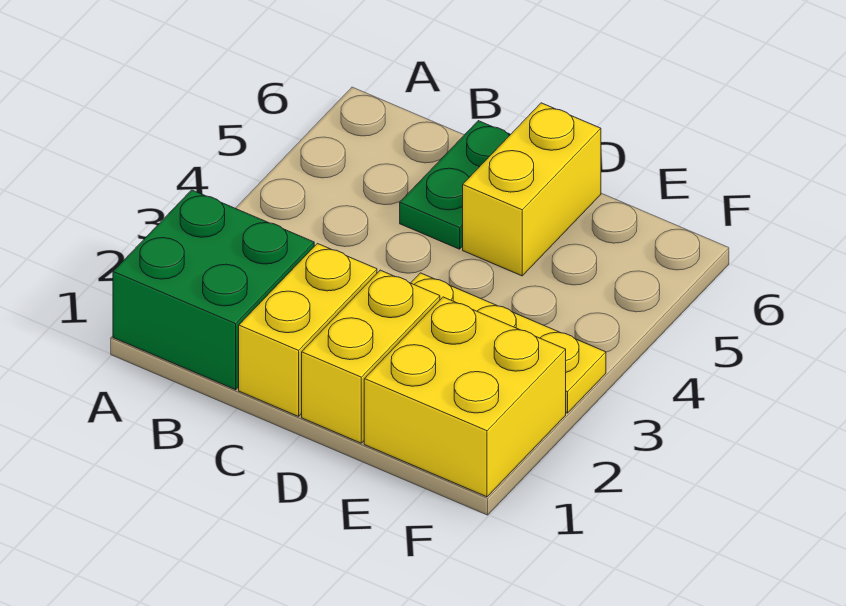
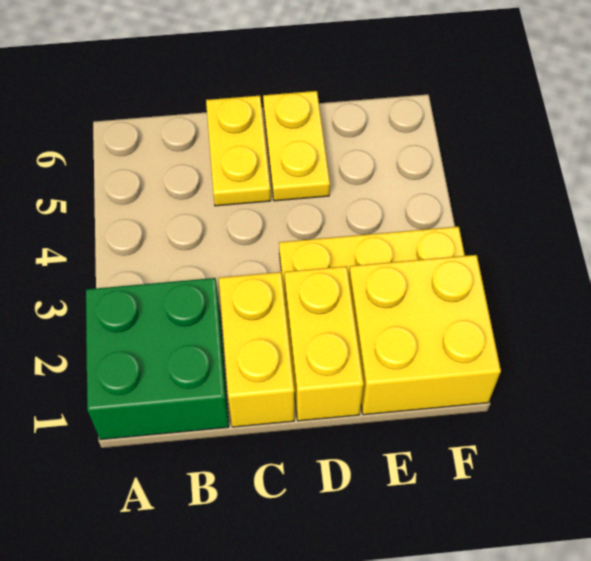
green 1x2 plate [400,121,511,249] -> yellow 1x2 plate [206,96,271,206]
yellow 1x2 brick [463,103,601,276] -> yellow 1x2 plate [263,91,330,201]

